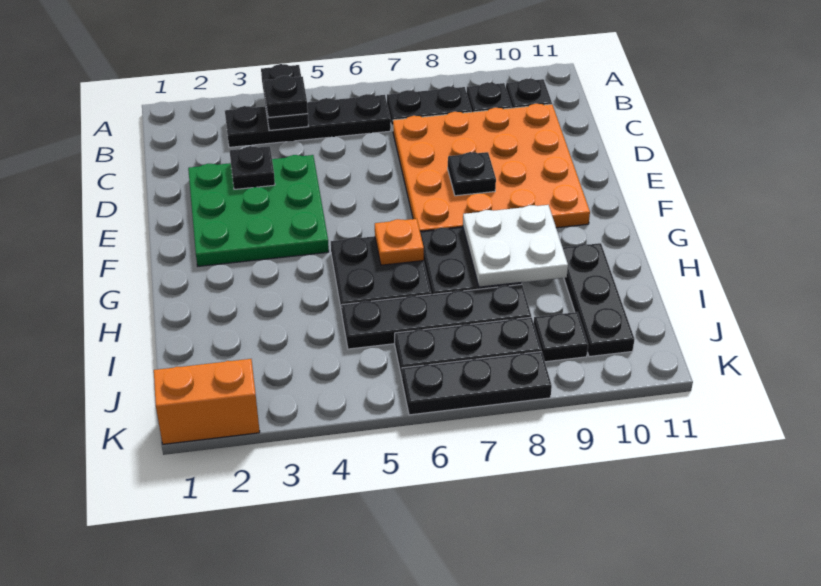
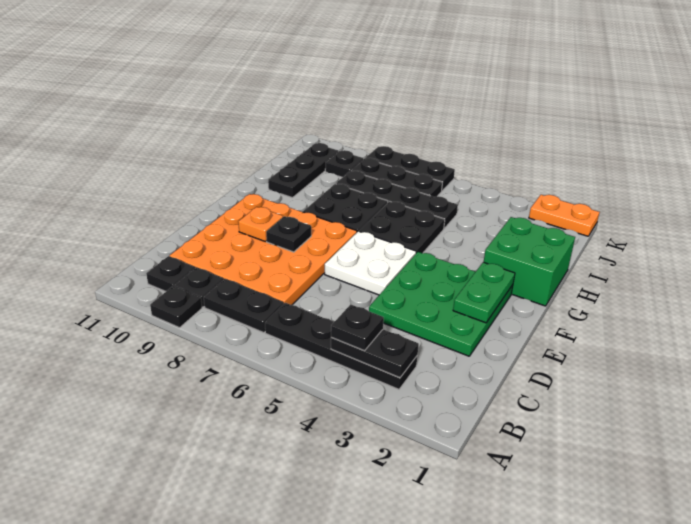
black 1x2 plate [261,64,308,131] -> black 1x2 plate turned to [331,329,419,378]
black 1x1 plate [230,146,275,189] -> black 1x1 plate moved to [150,286,202,328]
none -> green 1x2 plate [453,262,515,323]
none -> green 2x2 brick [484,217,575,306]
orange 1x1 plate [375,219,424,265] -> orange 1x1 plate moved to [238,207,283,241]
white 2x2 plate [463,205,568,287] -> white 2x2 plate moved to [325,231,416,295]
orange 1x2 brick [154,359,260,444] -> orange 1x2 plate [529,195,600,236]

